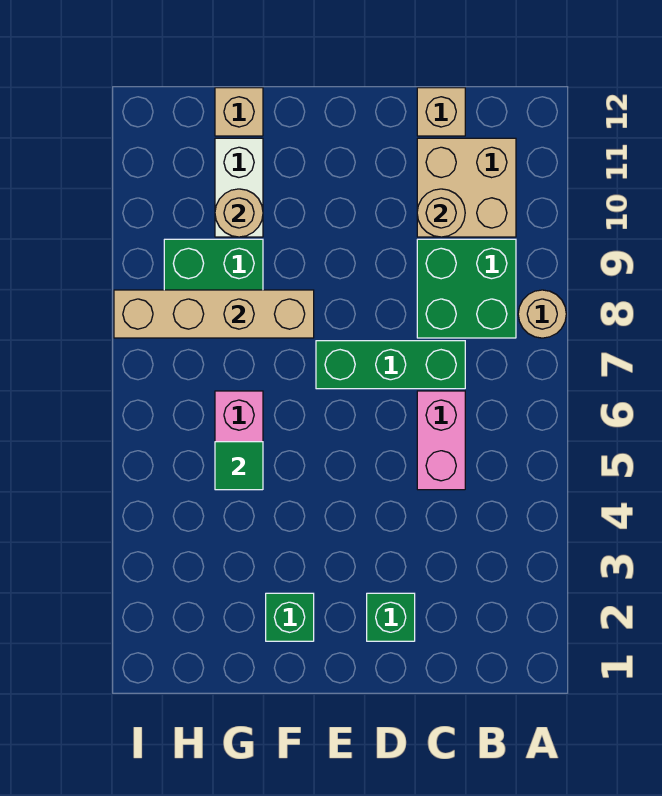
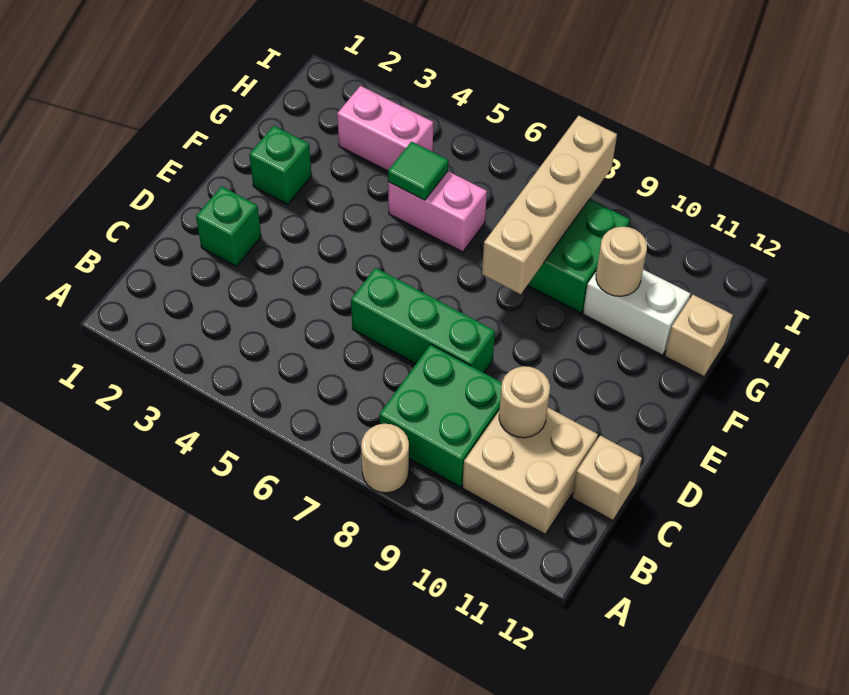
pink 1x2 brick [417,391,465,490] -> pink 1x2 brick moved to [337,86,433,171]
green 1x3 brick [316,341,465,389] -> green 1x3 brick turned to [351,268,495,373]

